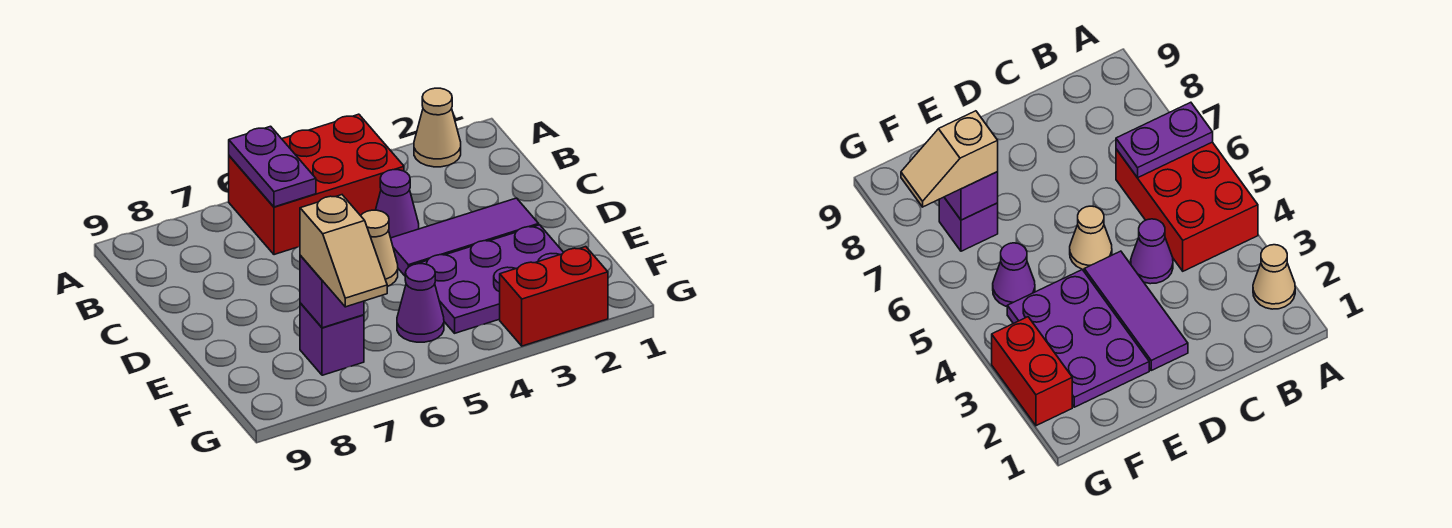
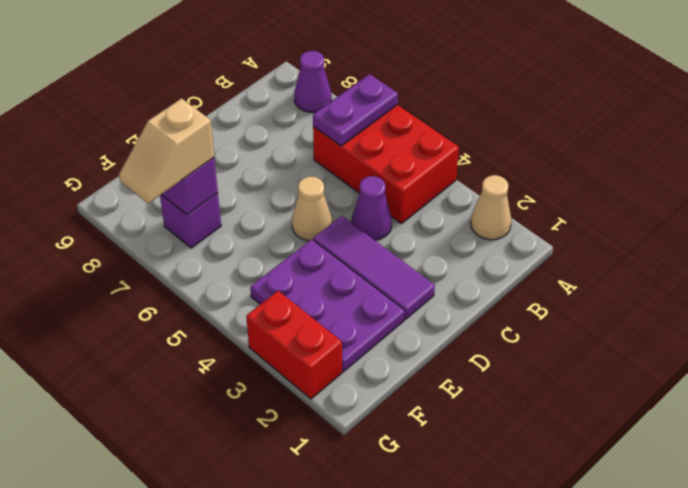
purple 1x1 cone [397,264,444,342] -> purple 1x1 cone moved to [294,51,331,112]

